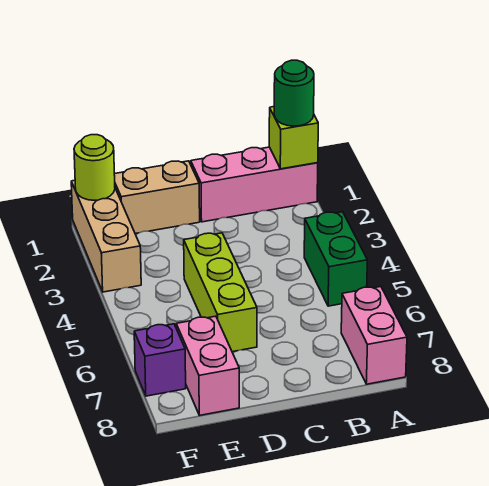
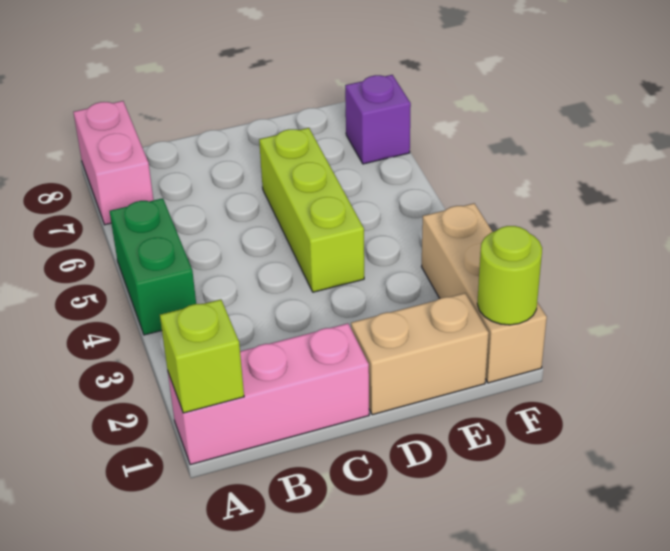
green 1x1 round brick [274,60,314,126] -> none
pink 1x2 brick [176,316,239,415] -> none

